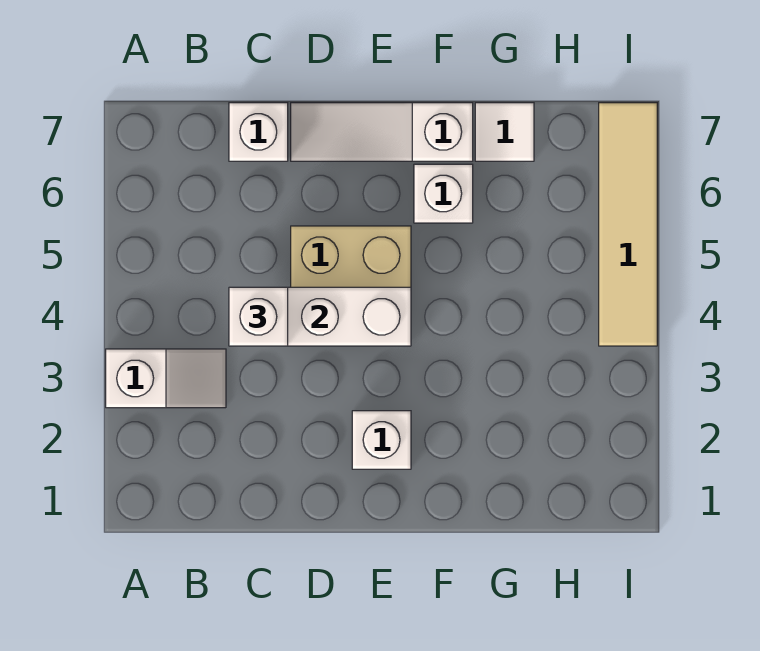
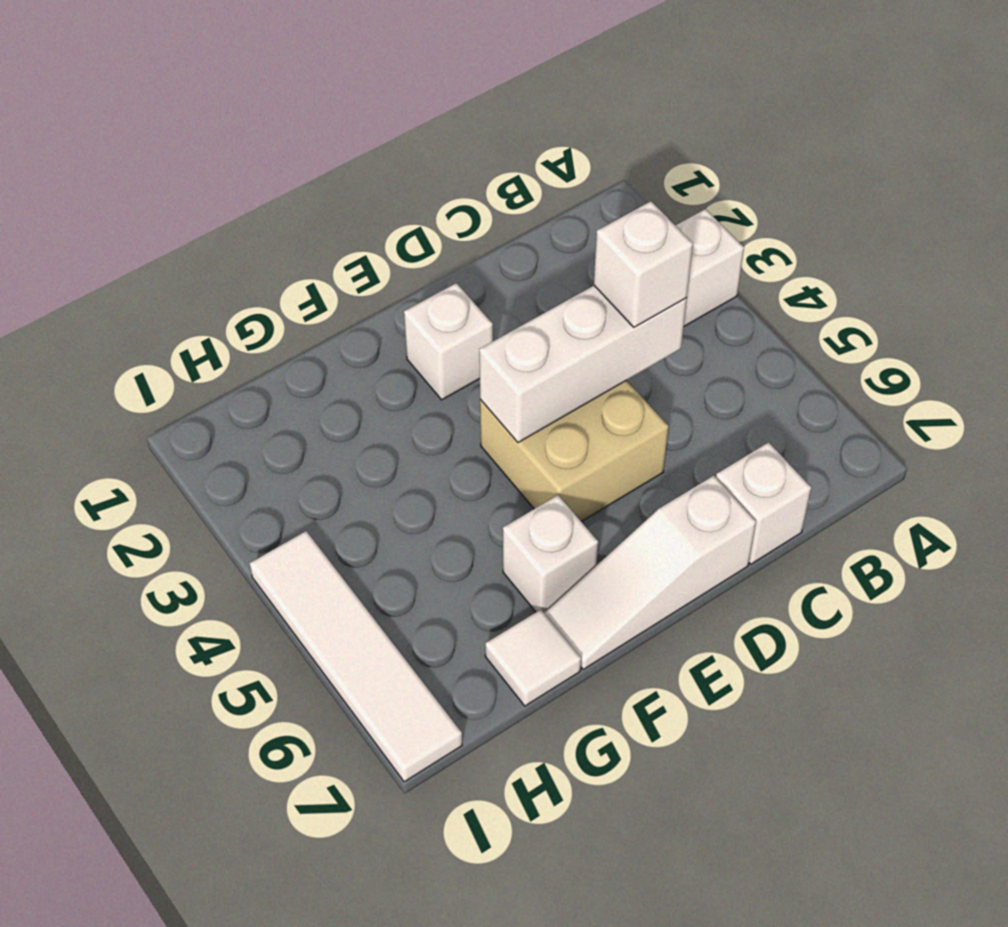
white 1x3 slope [291,103,473,161] -> white 1x3 slope turned to [545,476,756,669]
tan 1x4 tile [599,103,657,346] -> white 1x4 tile [250,531,462,782]

